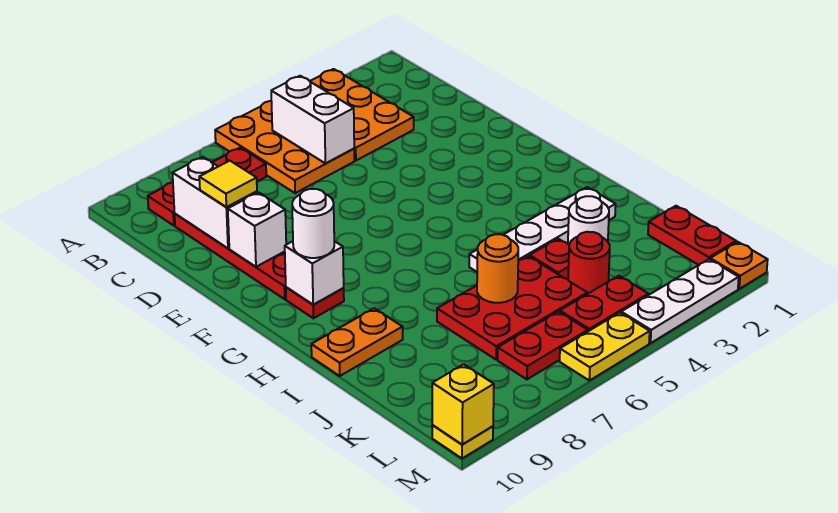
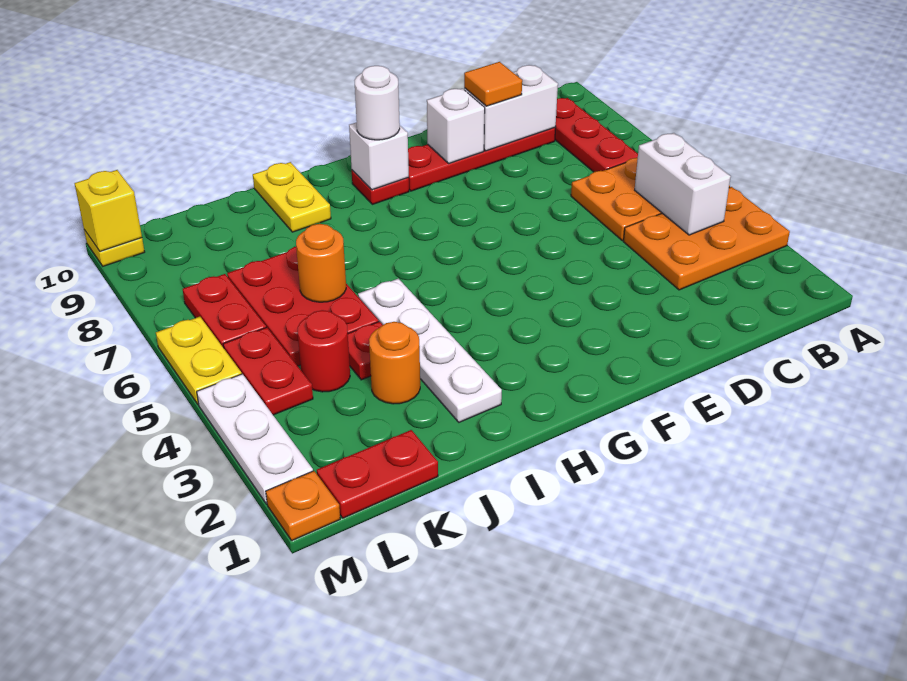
white 1x2 brick [271,76,354,163] -> white 1x2 brick turned to [635,133,731,235]
yellow 1x1 tile [199,161,257,207] -> orange 1x1 tile [464,62,522,106]
orange 1x2 plate [311,308,403,376] -> yellow 1x2 plate [253,162,331,232]
white 1x1 round brick [568,196,609,244] -> orange 1x1 round brick [369,322,420,404]

